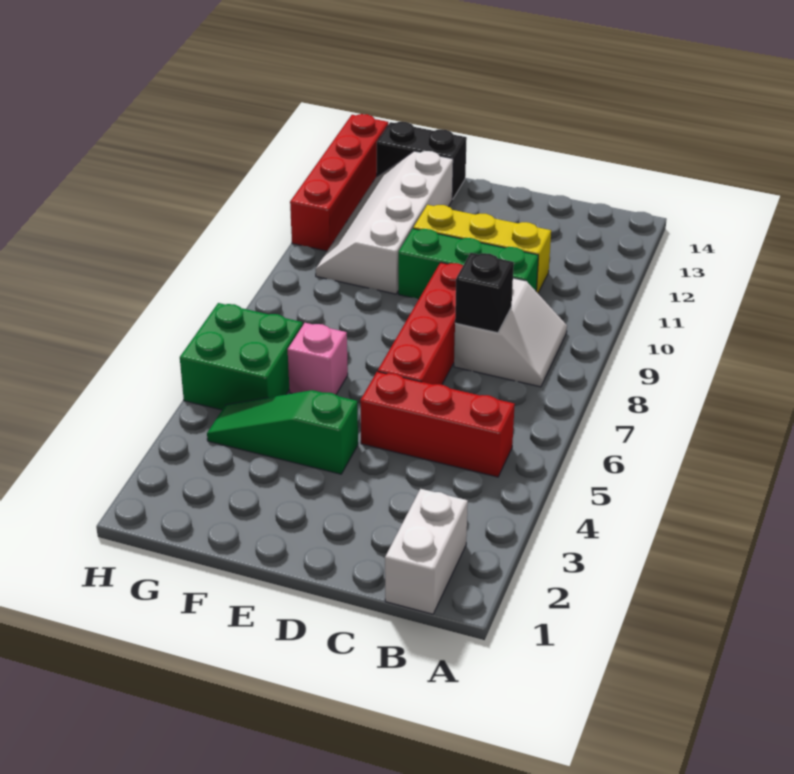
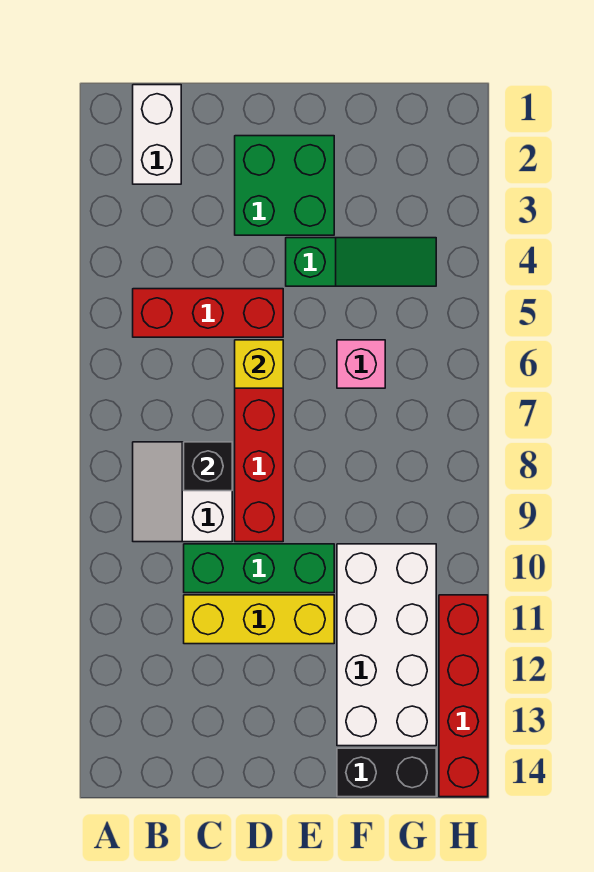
none -> yellow 1x1 brick [235,340,283,388]
white 2x4 slope [316,151,453,294] -> white 2x4 brick [337,544,436,746]
green 2x2 brick [180,303,303,410] -> green 2x2 brick moved to [235,136,334,235]

